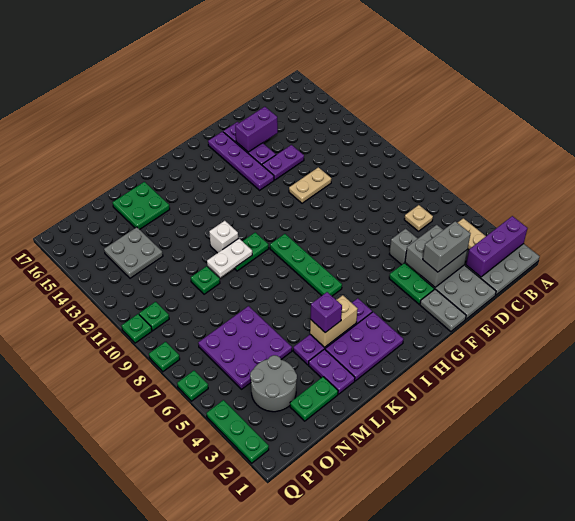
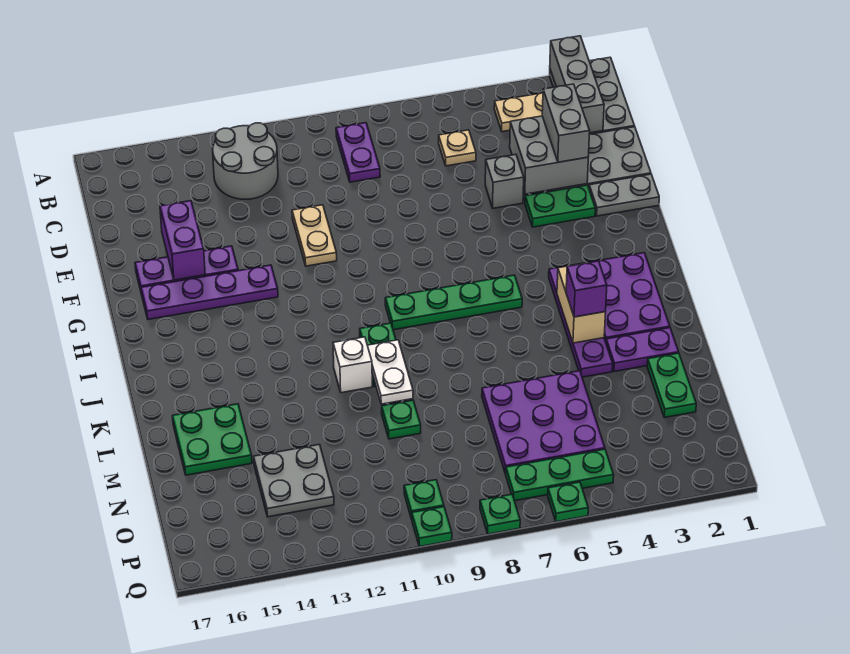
purple 1x3 brick [466,216,528,277] -> grey 1x3 brick [550,36,604,133]
purple 1x2 plate [262,145,304,180] -> purple 1x2 plate moved to [336,123,380,182]
grey 2x2 round brick [250,355,297,412] -> grey 2x2 round brick moved to [213,123,278,199]
green 1x3 plate [206,400,269,463] -> green 1x3 plate moved to [506,449,614,501]

